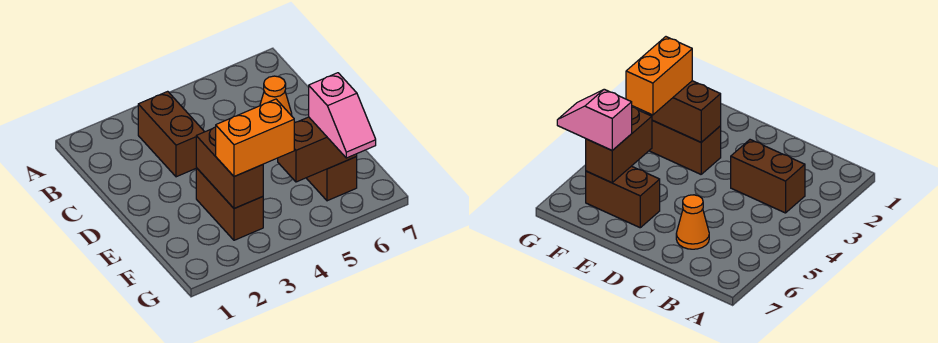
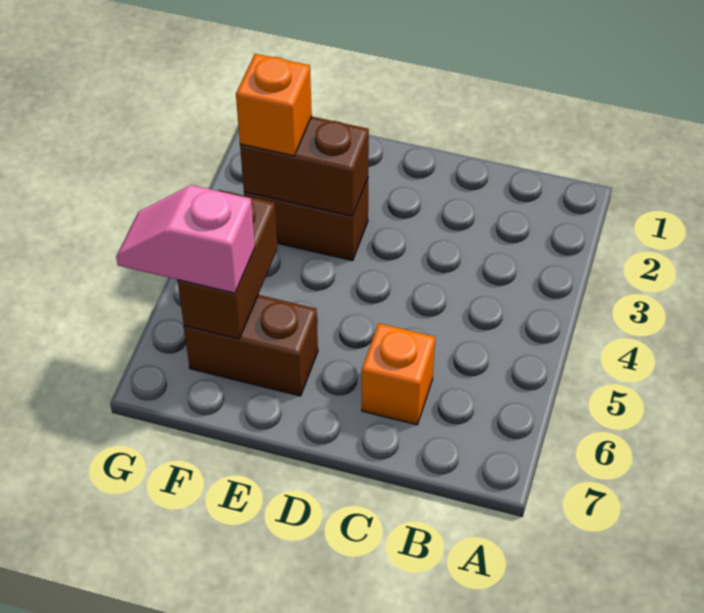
brown 1x2 brick [138,91,204,177] -> none
orange 1x1 cone [260,76,292,116] -> orange 1x1 brick [362,323,435,425]
orange 1x2 brick [216,99,294,177] -> orange 1x1 brick [236,54,312,156]

